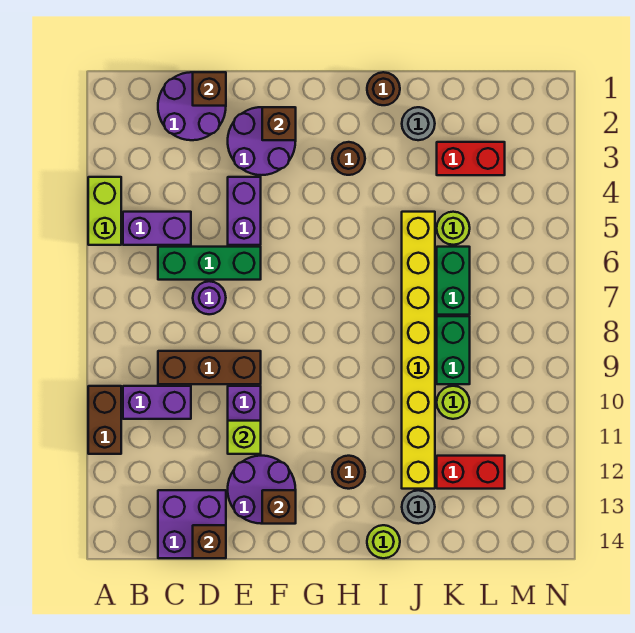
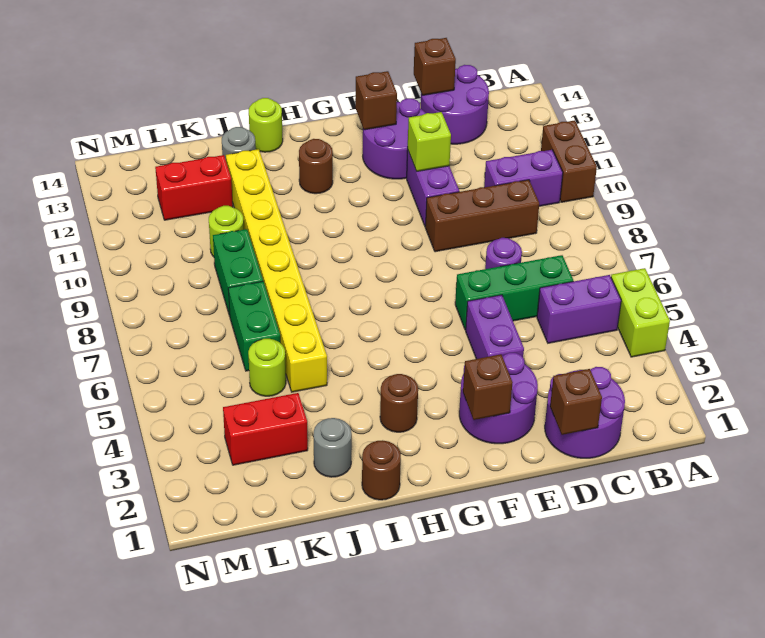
purple 2x2 brick [158,490,226,558] -> purple 2x2 round brick [421,65,489,144]

